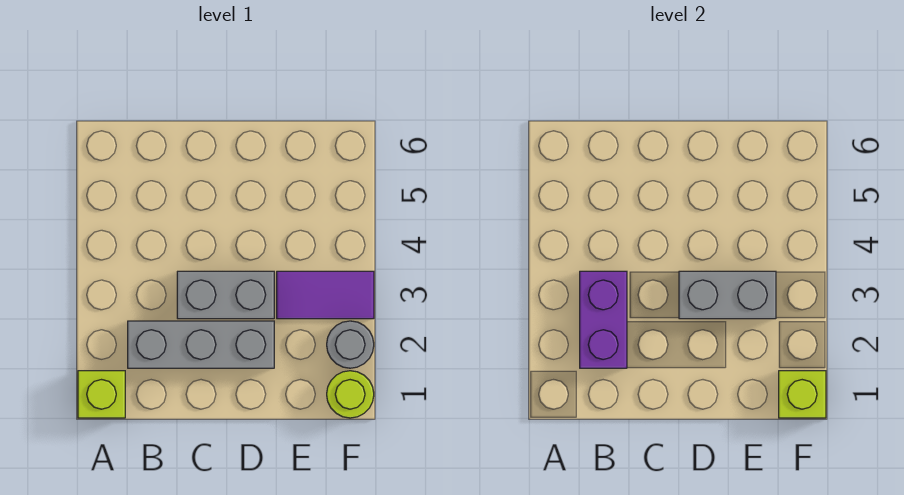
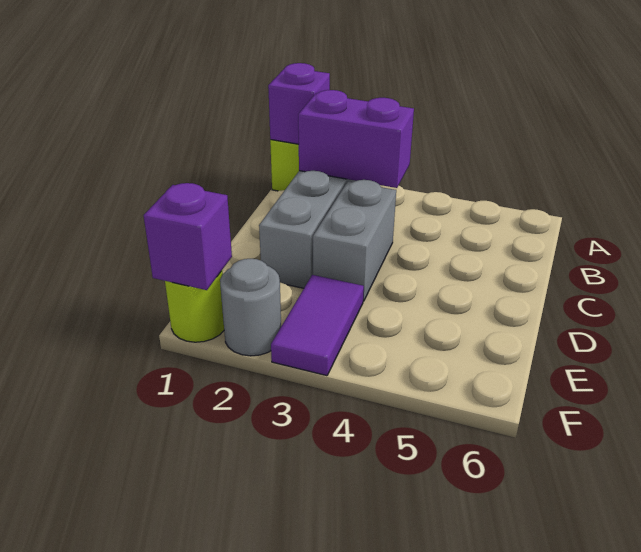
none -> purple 1x1 brick [268,63,330,144]
grey 1x2 brick [679,271,776,319] -> none
lime 1x1 brick [779,371,826,418] -> purple 1x1 brick [144,183,232,290]

